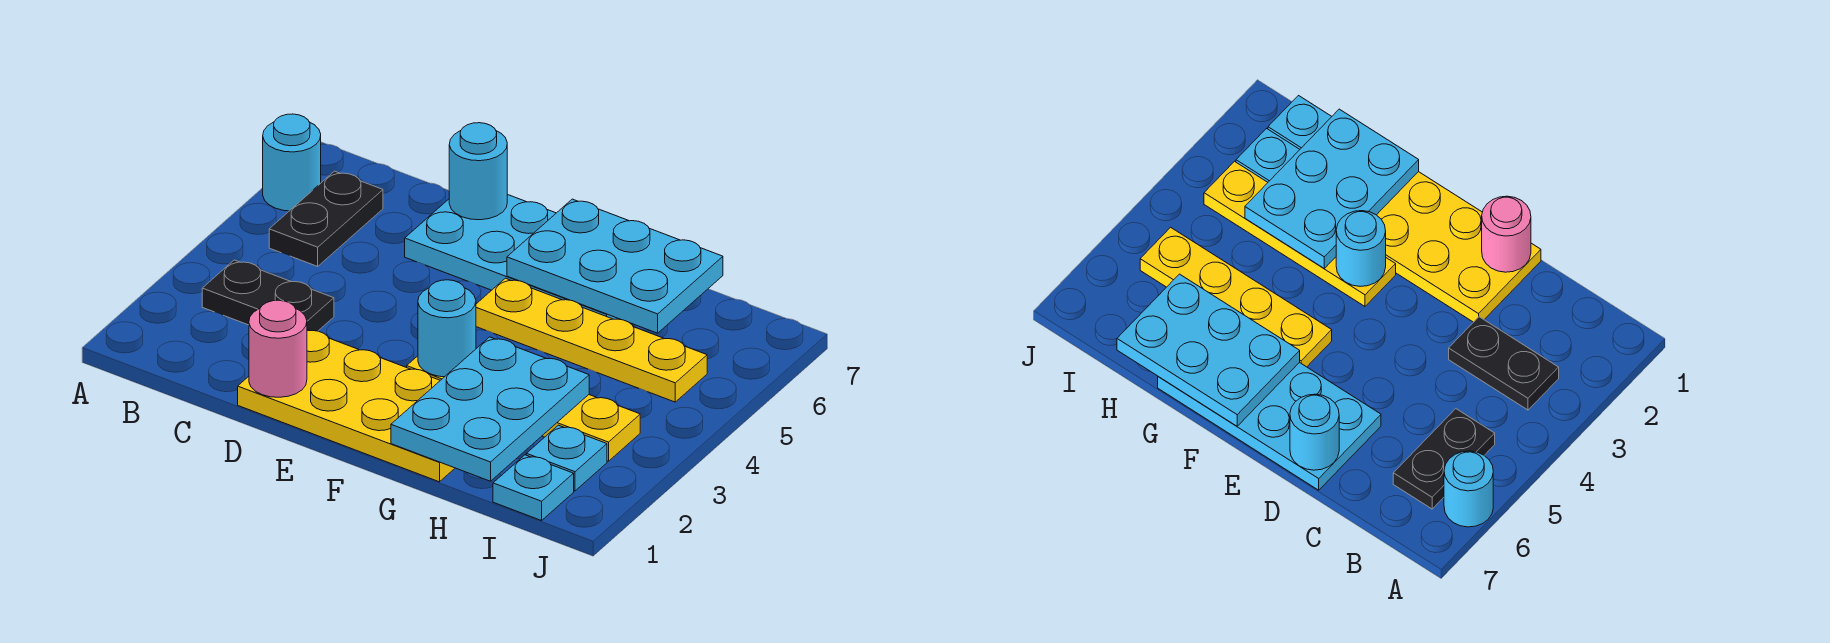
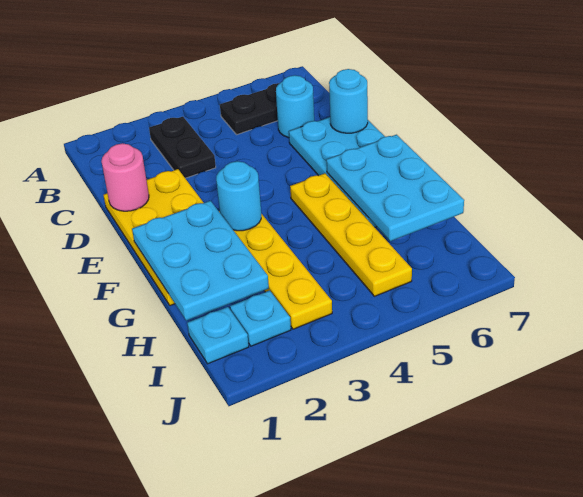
cyan 1x1 round brick [263,114,321,211] -> cyan 1x1 round brick moved to [276,75,314,138]
cyan 2x3 plate [391,337,589,481] -> cyan 2x3 plate turned to [132,201,269,321]

